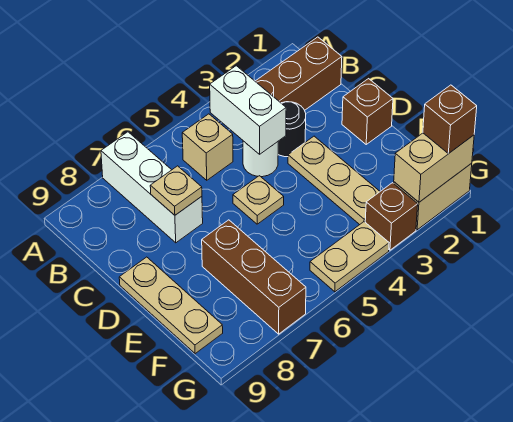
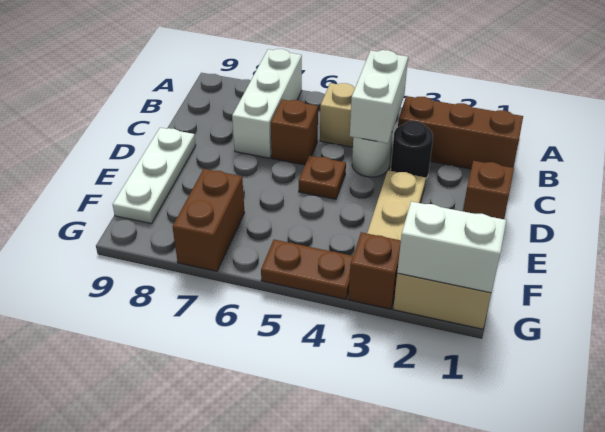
tan 1x1 plate [150,166,202,215] -> none
tan 1x1 plate [233,176,284,224] -> brown 1x1 plate [299,156,346,199]
tan 1x3 plate [119,257,223,354] -> white 1x3 plate [113,128,196,224]
brown 1x3 brick [202,220,306,334] -> brown 1x2 brick [172,169,245,271]
tan 1x2 brick [394,133,474,202] -> white 1x2 brick [397,201,506,293]
brown 1x1 brick [423,85,477,154] -> brown 1x1 brick moved to [271,100,318,165]
tan 1x2 plate [310,222,389,292] -> brown 1x2 plate [261,240,353,299]

